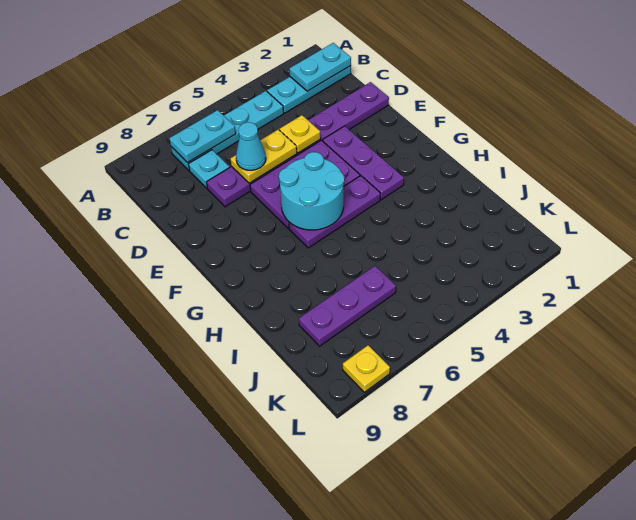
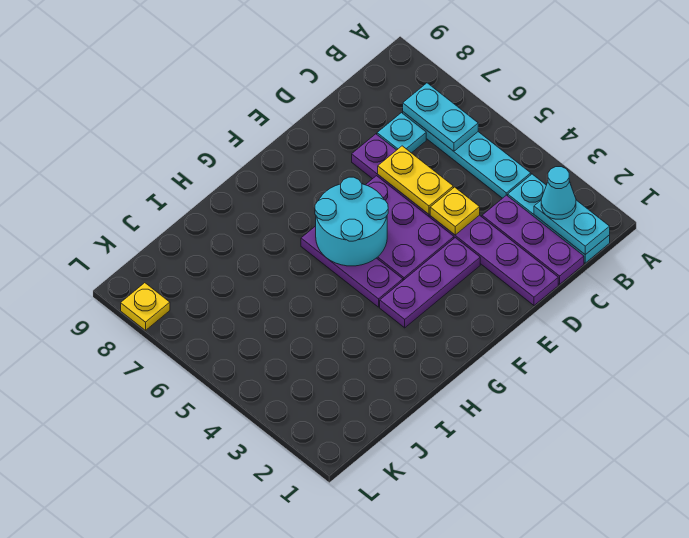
cyan 1x1 cone [236,122,266,170] -> cyan 1x1 cone moved to [541,167,576,219]
purple 1x3 plate [299,266,396,346] -> purple 1x3 plate moved to [482,195,584,284]

